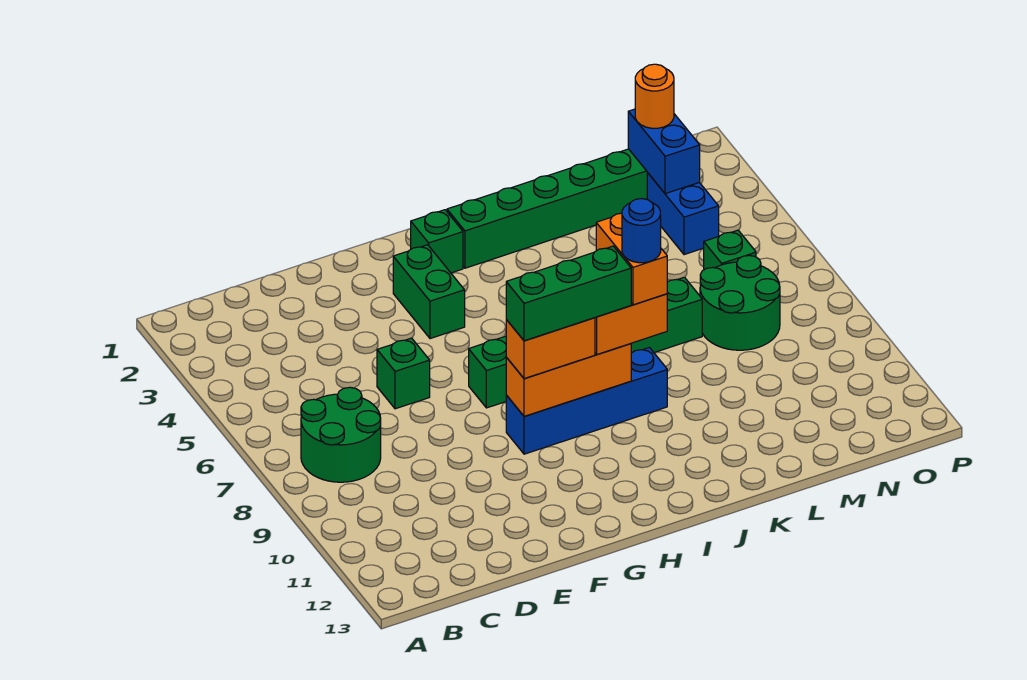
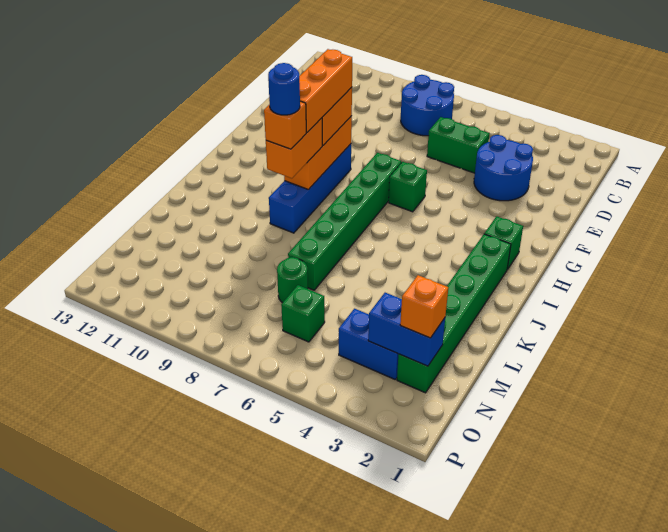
green 2x2 round brick [301,387,381,482] -> blue 2x2 round brick [401,75,454,136]
none -> blue 2x2 round brick [474,135,533,201]
green 1x1 brick [377,338,430,409] -> green 1x1 brick moved to [389,162,427,212]
green 1x2 brick [393,245,465,339] -> green 1x2 brick moved to [427,117,490,173]
green 1x3 brick [506,246,631,341] -> orange 1x3 brick [299,49,352,132]
orange 1x2 brick [596,213,667,305] -> orange 1x1 brick [264,101,306,149]
green 2x2 round brick [700,255,780,350] -> green 1x1 round brick [277,257,308,303]
orange 1x1 round brick [635,64,674,128] -> orange 1x1 brick [400,275,448,338]

